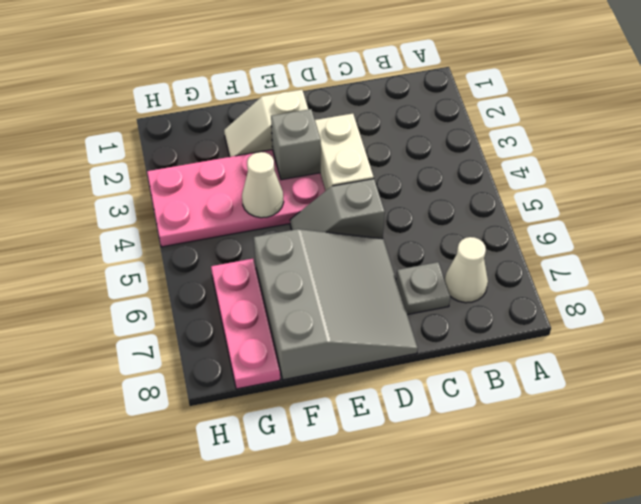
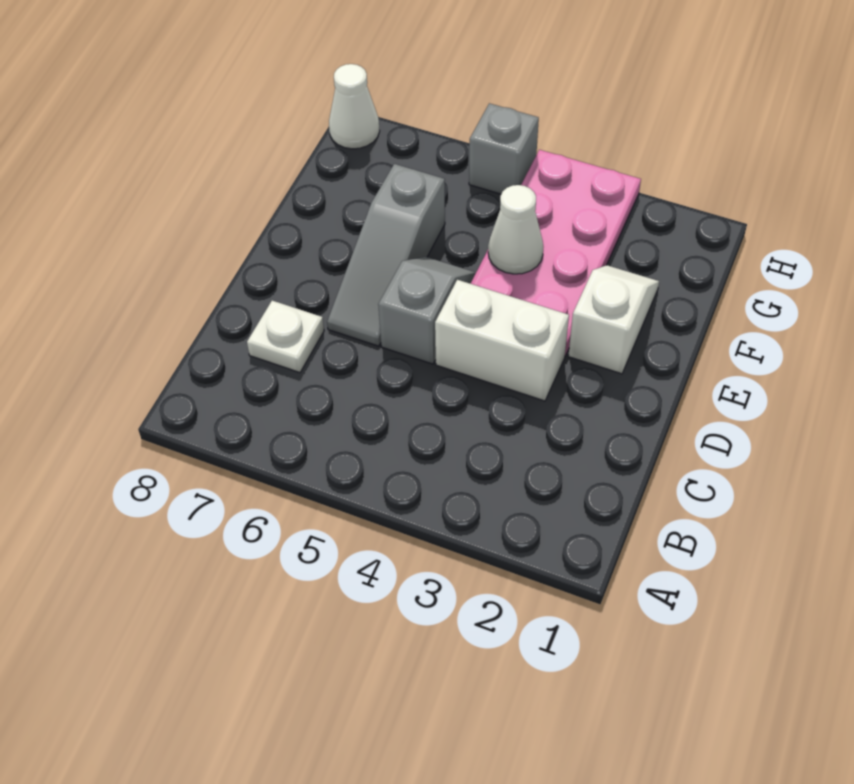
white 1x1 cone [445,237,488,303] -> white 1x1 cone moved to [329,64,380,149]
grey 1x1 plate [396,262,450,315] -> white 1x1 plate [247,301,324,373]
grey 3x3 slope [254,229,418,380] -> grey 1x3 slope [327,164,445,346]
grey 1x1 brick [271,109,321,180] -> grey 1x1 brick moved to [469,103,539,194]
pink 1x3 plate [211,259,280,389] -> none

